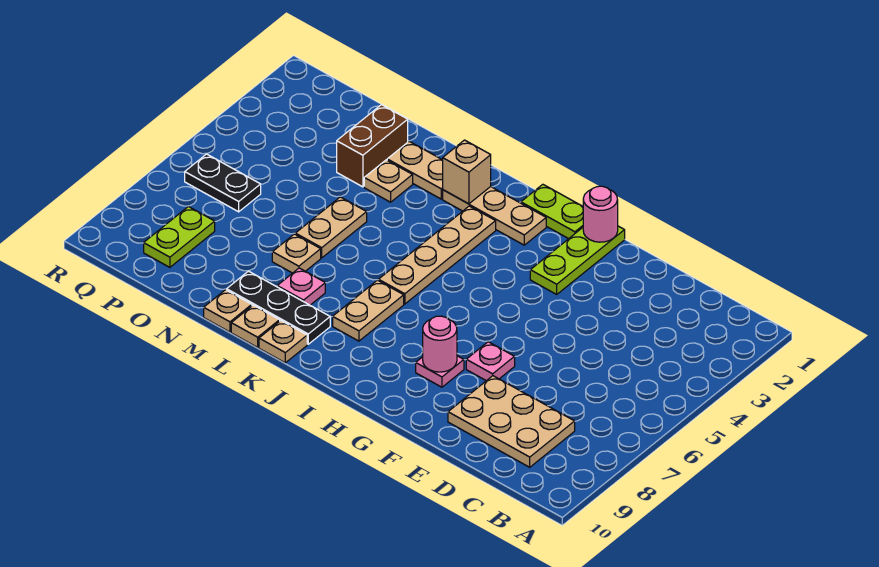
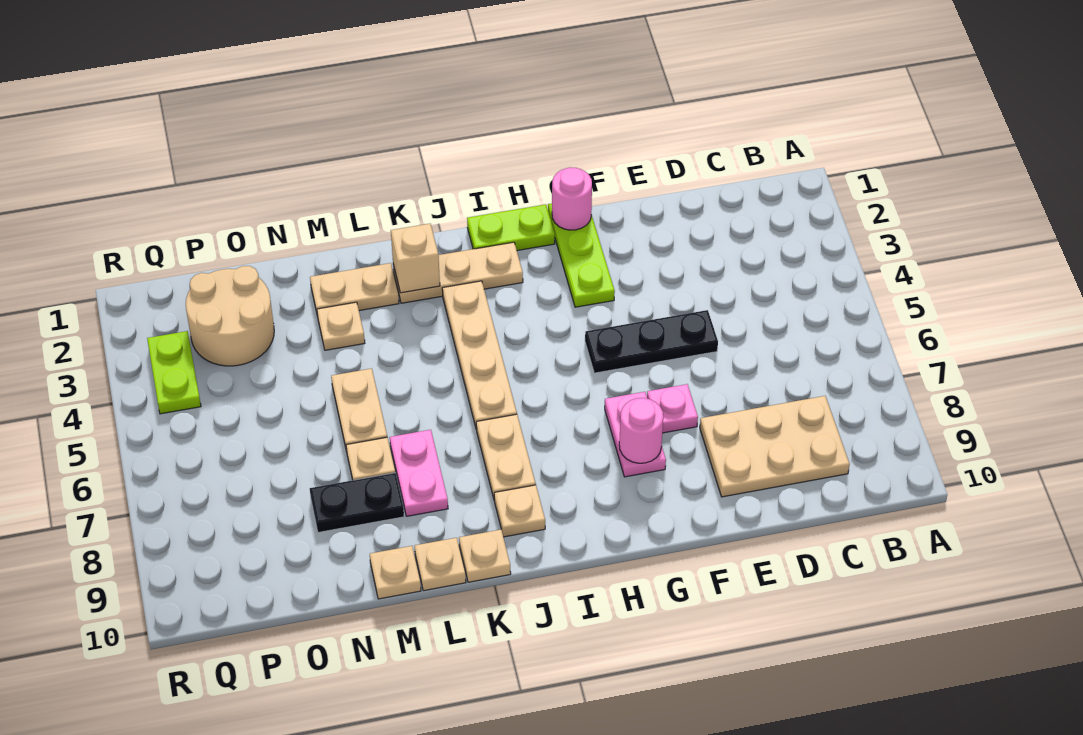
pink 1x1 plate [416,356,464,387] -> pink 1x2 plate [605,392,666,477]
none -> tan 1x1 plate [494,485,545,537]
black 1x3 plate [227,271,330,344] -> black 1x3 plate moved to [585,310,718,373]
pink 1x1 plate [277,268,325,305] -> pink 1x2 plate [390,430,448,516]
brown 1x2 brick [337,105,408,187] -> none
none -> tan 2x2 round brick [186,266,274,366]
black 1x2 plate [185,154,261,212] -> black 1x2 plate moved to [310,473,404,532]
lime 1x2 plate [144,207,215,267] -> lime 1x2 plate moved to [147,331,201,414]

